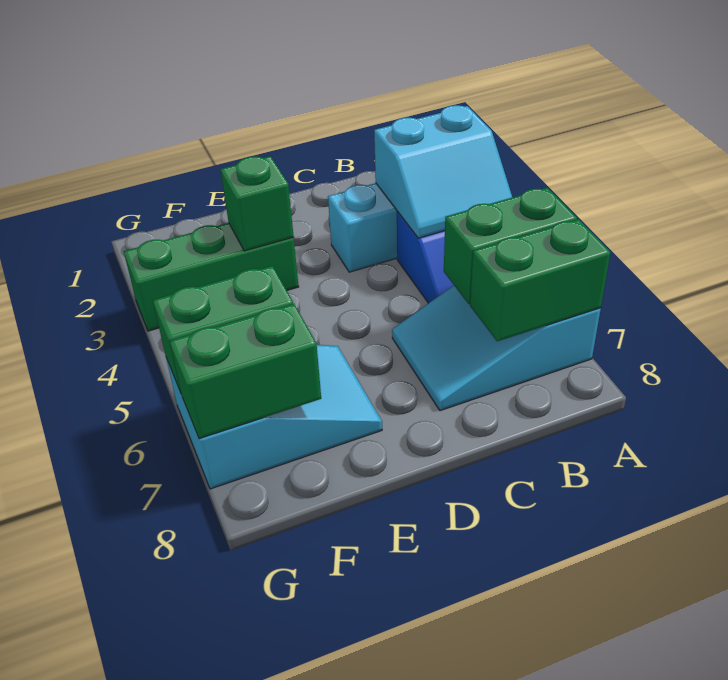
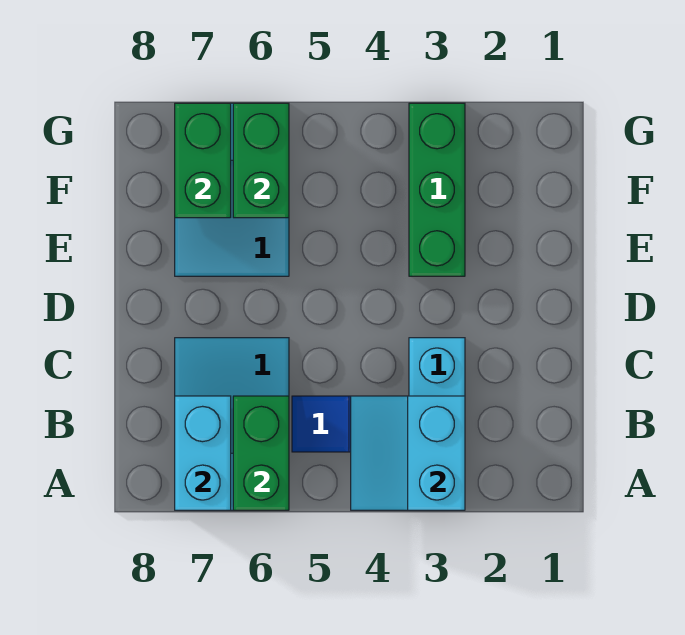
green 1x2 brick [470,219,610,341] -> cyan 1x2 brick [175,396,231,510]
green 1x1 brick [220,156,294,251] -> none

